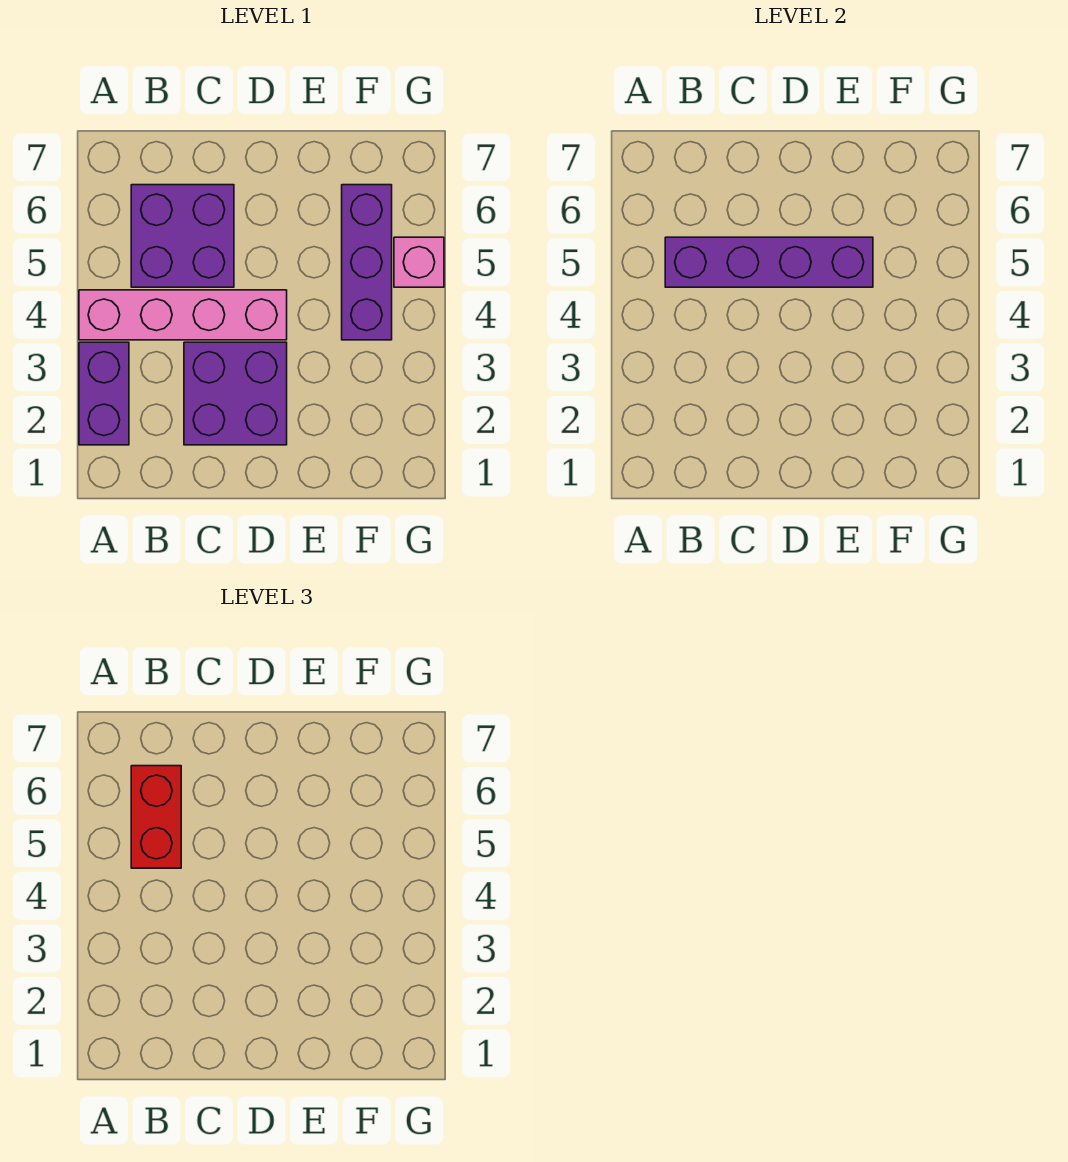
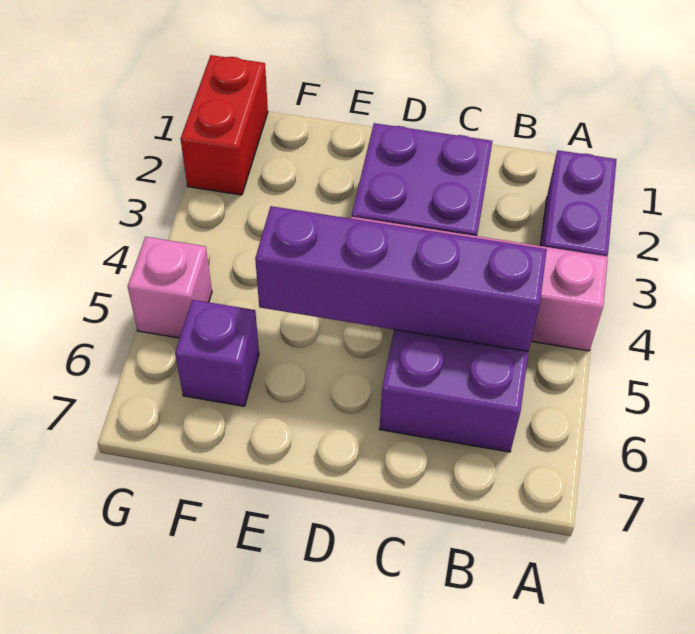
red 1x2 brick [131,766,181,868] -> red 1x2 brick moved to [181,55,268,195]
purple 1x3 brick [342,185,392,340] -> purple 1x1 brick [175,300,259,406]

